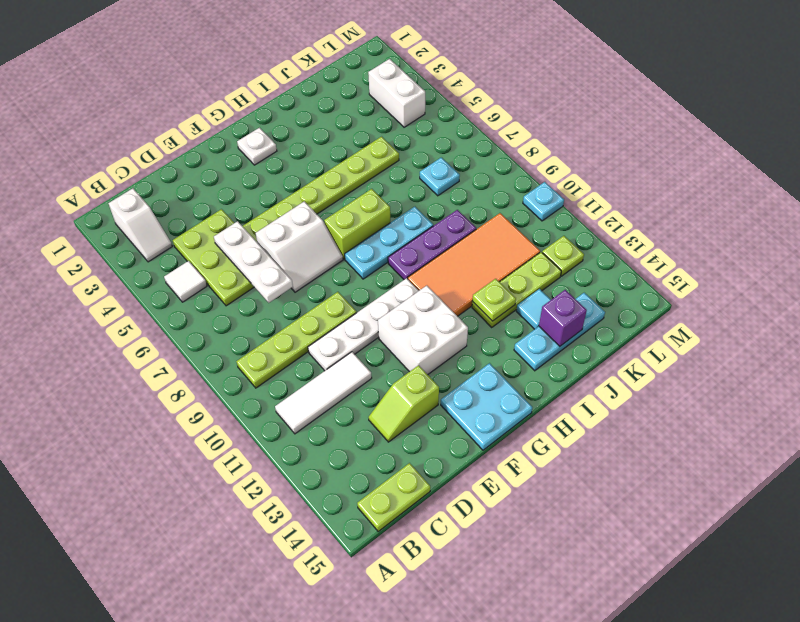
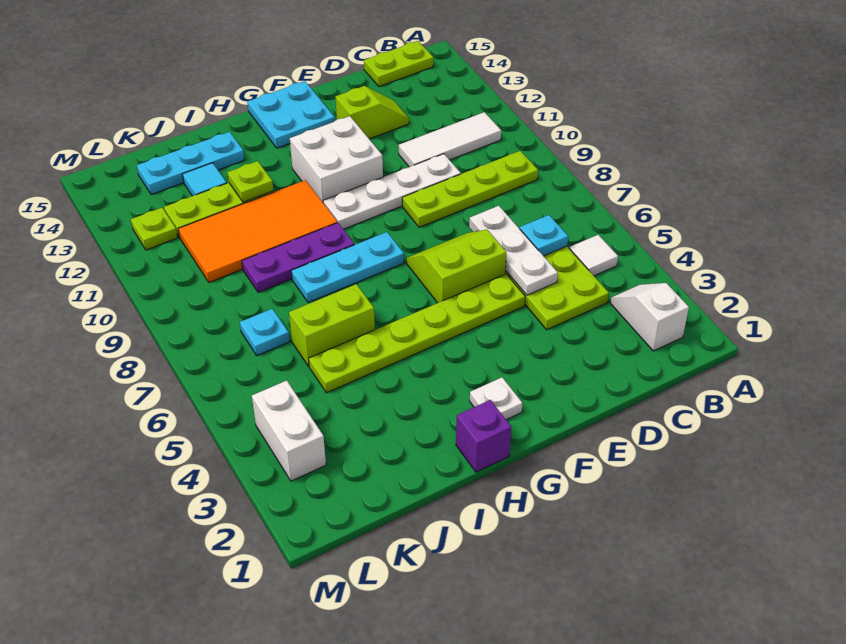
white 2x2 slope [256,201,343,292] -> lime 2x2 slope [406,230,506,303]
lime 1x2 brick [324,189,390,259] -> lime 1x2 brick moved to [289,284,375,366]
purple 1x1 brick [539,290,587,346] -> purple 1x1 brick moved to [456,400,511,472]
cyan 1x1 plate [523,182,564,221] -> cyan 1x1 plate moved to [520,215,568,256]

